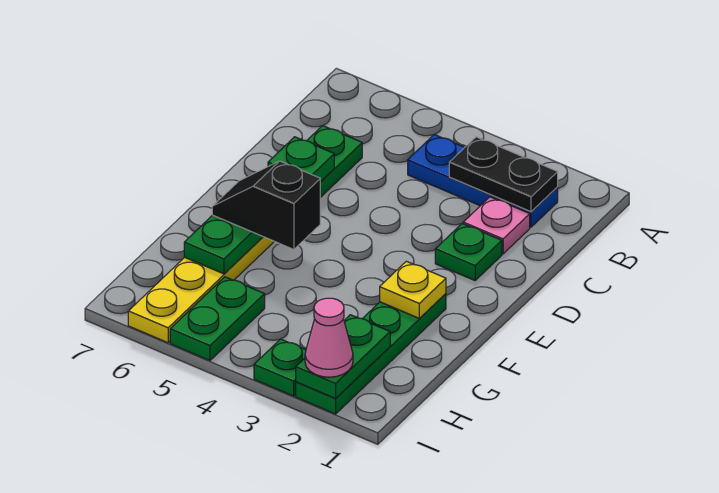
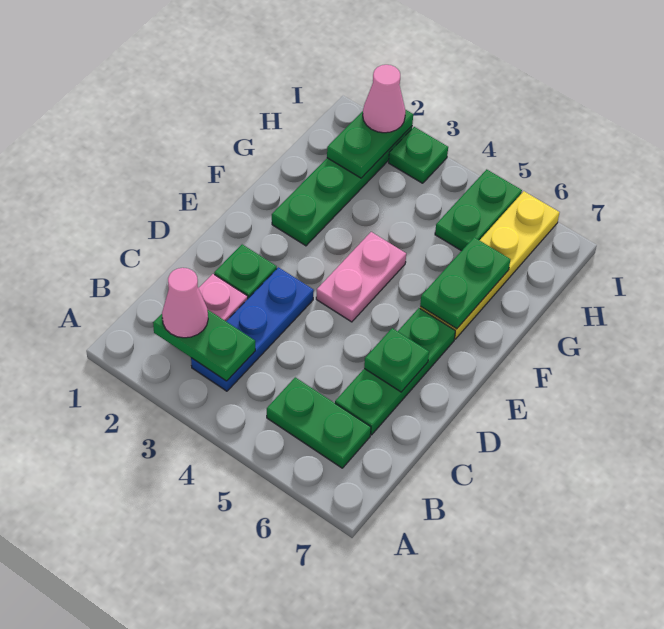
blue 1x3 plate [408,134,558,227] -> blue 1x3 plate turned to [191,267,314,391]
black 1x2 plate [449,137,558,212] -> green 1x2 plate [153,309,255,381]
none -> pink 1x1 cone [162,268,208,338]
none -> green 1x2 plate [267,377,371,468]
none -> pink 1x2 plate [316,232,406,322]
yellow 1x1 plate [380,261,446,319] -> none
black 1x2 slope [212,161,320,250] -> none

